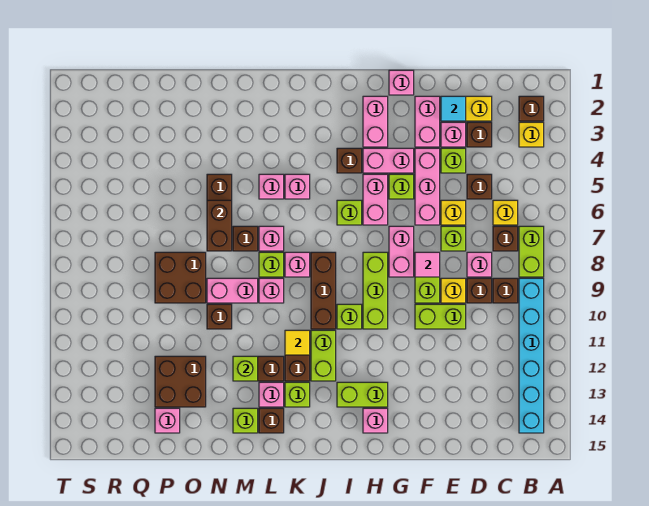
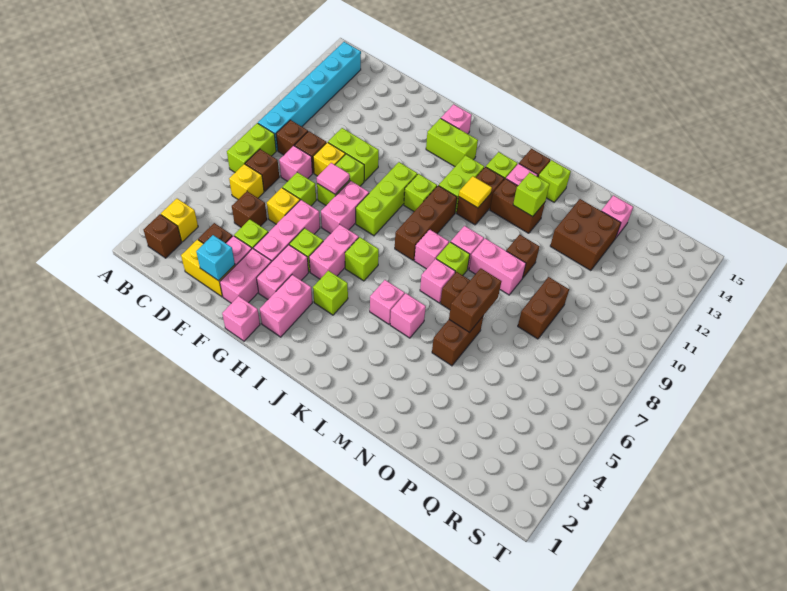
cyan 1x1 tile [441,96,466,121] -> cyan 1x1 brick [196,235,235,281]
pink 1x2 brick [363,148,414,173] -> pink 1x2 brick turned to [257,245,308,299]
brown 1x1 brick [337,148,362,173] -> lime 1x1 brick [313,271,348,315]
brown 2x2 brick [155,252,206,303] -> brown 1x2 brick [518,277,569,339]

